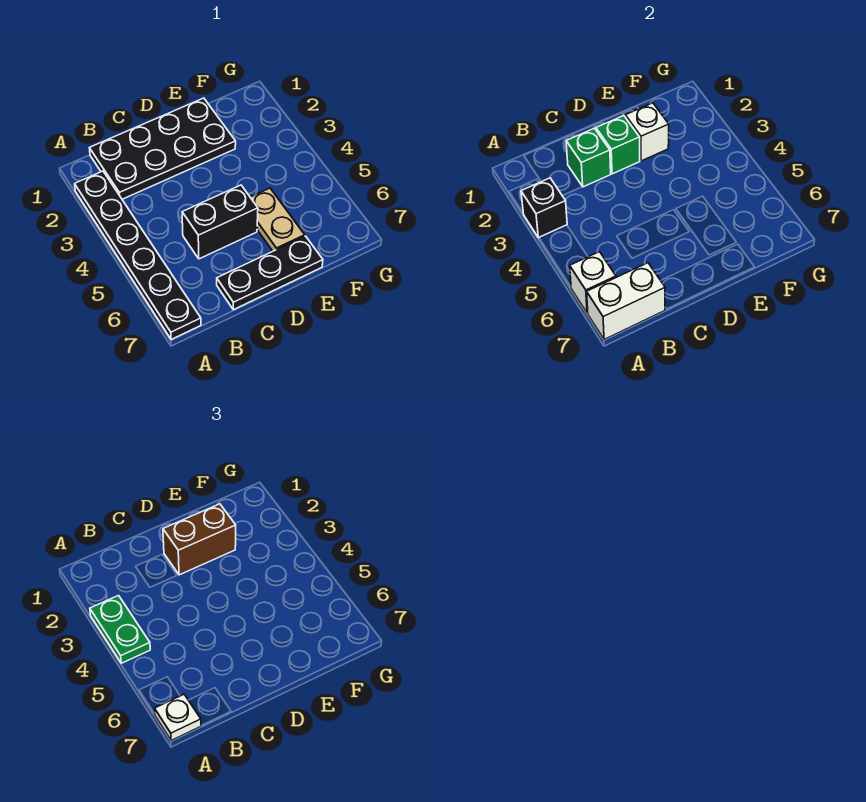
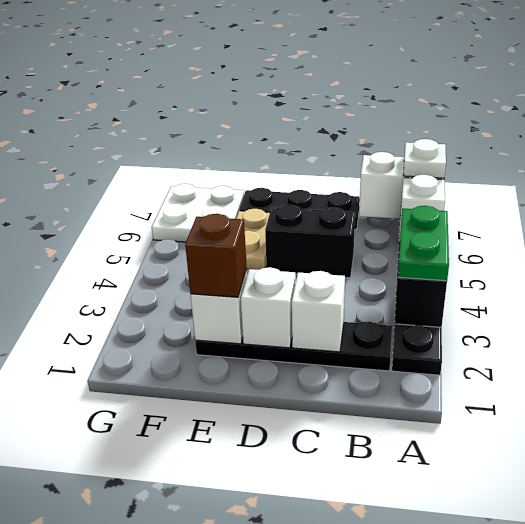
black 2x4 plate [89,98,236,199] -> black 1x4 plate [195,321,392,371]
green 1x1 brick [566,128,611,187] -> white 1x1 brick [292,271,345,352]
green 1x1 brick [596,116,640,174] -> white 1x1 brick [241,267,296,348]
brown 1x2 brick [163,504,236,575] -> brown 1x1 brick [185,214,247,297]
none -> white 2x2 plate [152,184,244,242]

